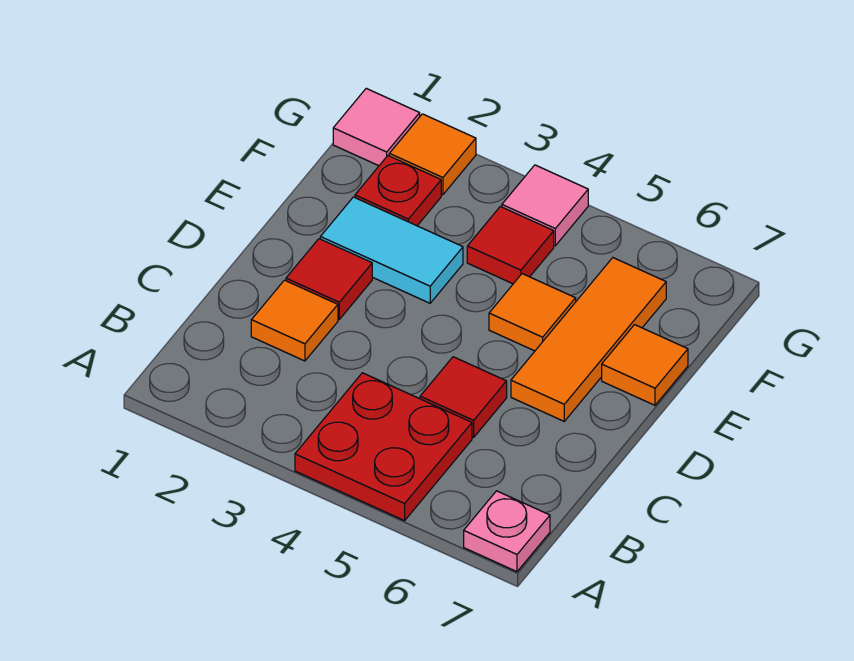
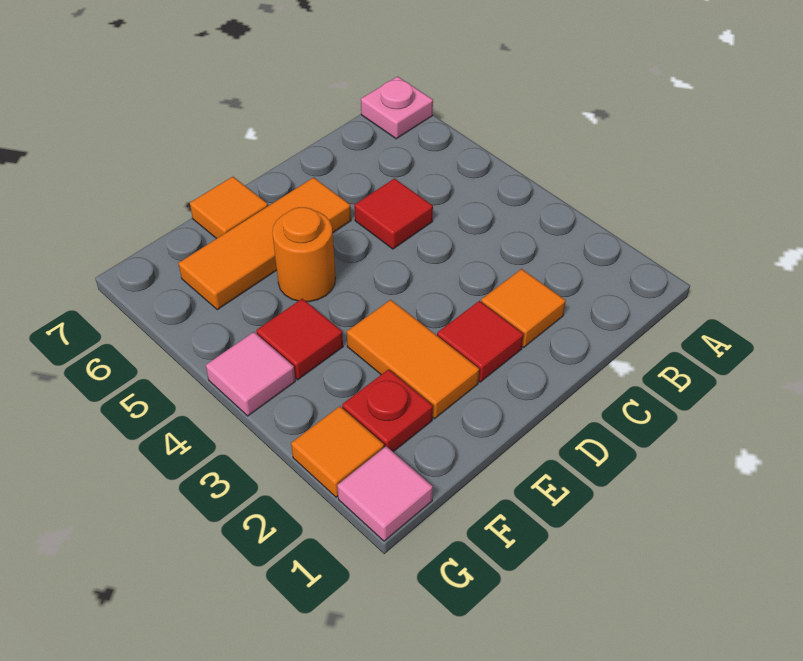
red 2x2 plate [295,373,472,521] -> none
cyan 1x2 tile [320,197,463,303] -> orange 1x2 tile [347,300,479,419]
orange 1x1 tile [489,274,576,351] -> orange 1x1 round brick [272,207,335,302]

